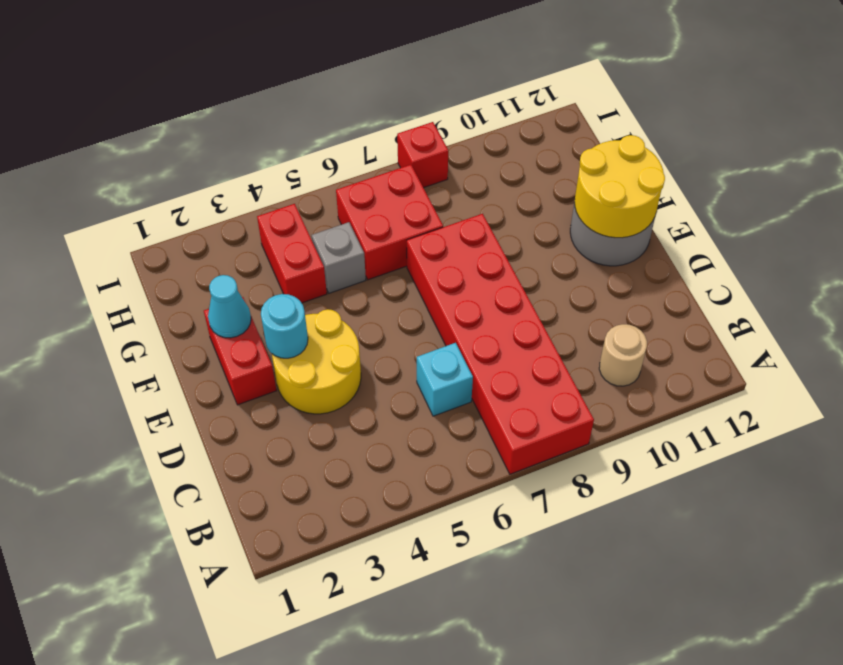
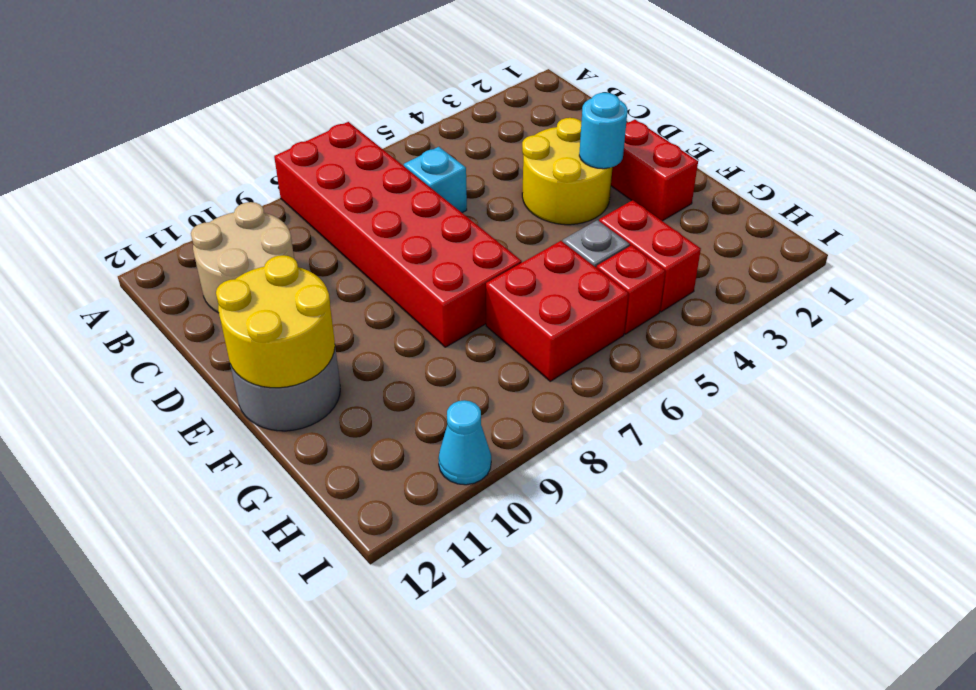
tan 1x1 round brick [599,324,647,386] -> tan 2x2 round brick [191,202,294,313]
cyan 1x1 cone [208,275,251,338] -> cyan 1x1 cone moved to [438,400,491,485]
red 1x1 brick [397,122,448,188] -> red 1x1 brick moved to [596,245,665,334]

